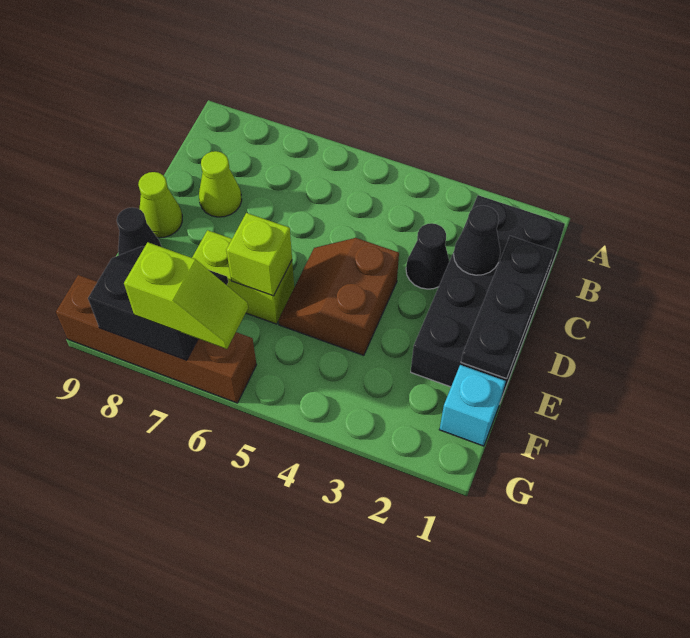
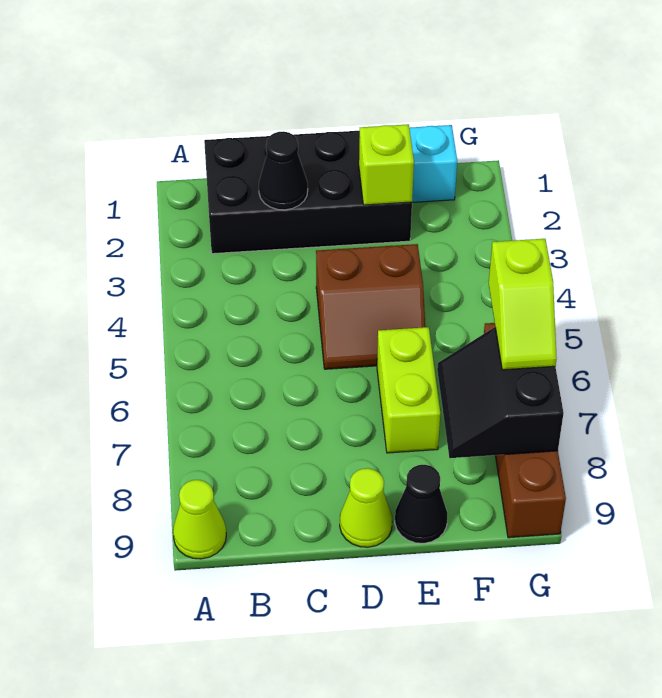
black 1x3 plate [461,236,554,379] -> none
black 1x1 cone [406,223,449,289] -> none
lime 1x1 cone [199,151,242,217] -> lime 1x1 cone moved to [173,480,226,559]
lime 1x1 brick [226,213,292,296] -> lime 1x1 brick moved to [359,124,414,205]
lime 1x2 slope [124,242,248,349] -> lime 1x2 slope turned to [489,239,557,370]

